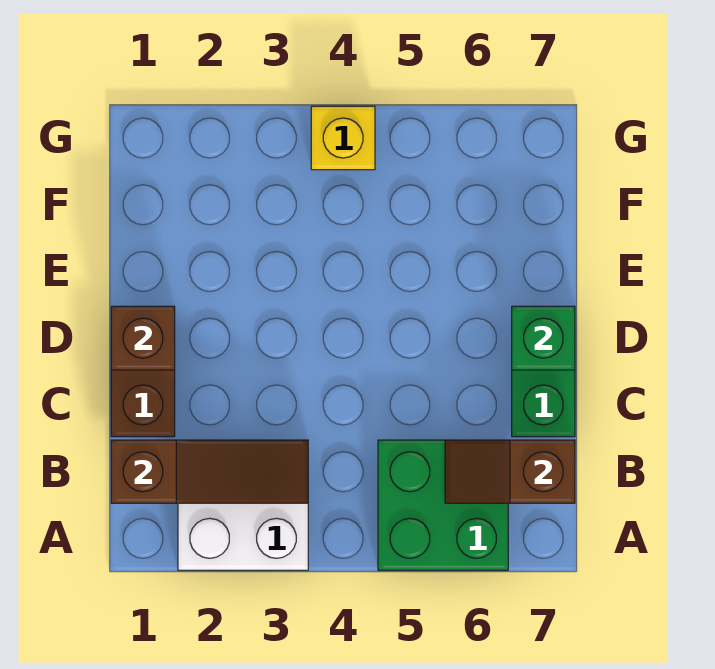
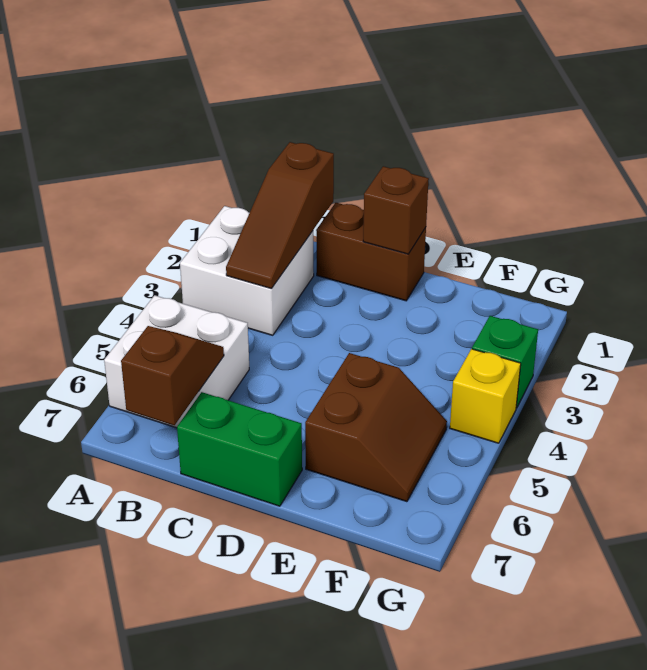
green 2x2 brick [378,440,508,570] -> white 2x2 brick [104,295,249,428]
green 1x1 brick [512,306,575,370] -> green 1x1 brick moved to [472,316,538,408]
none -> brown 2x2 slope [305,353,447,502]

